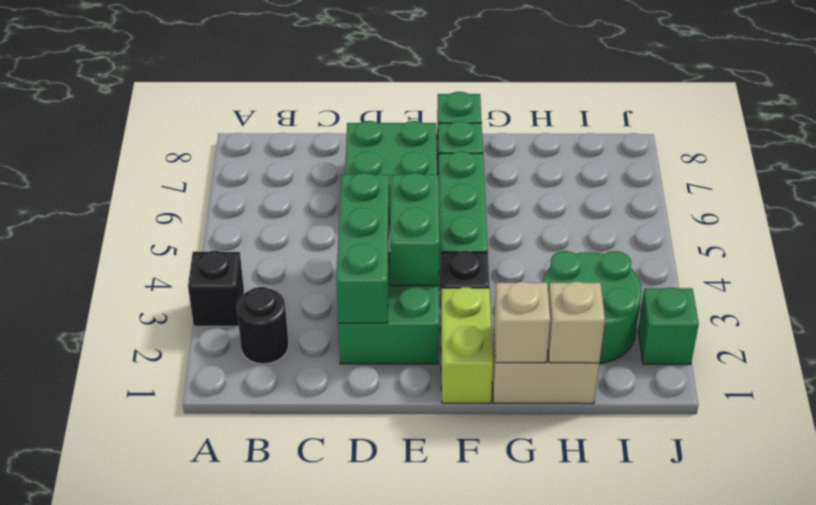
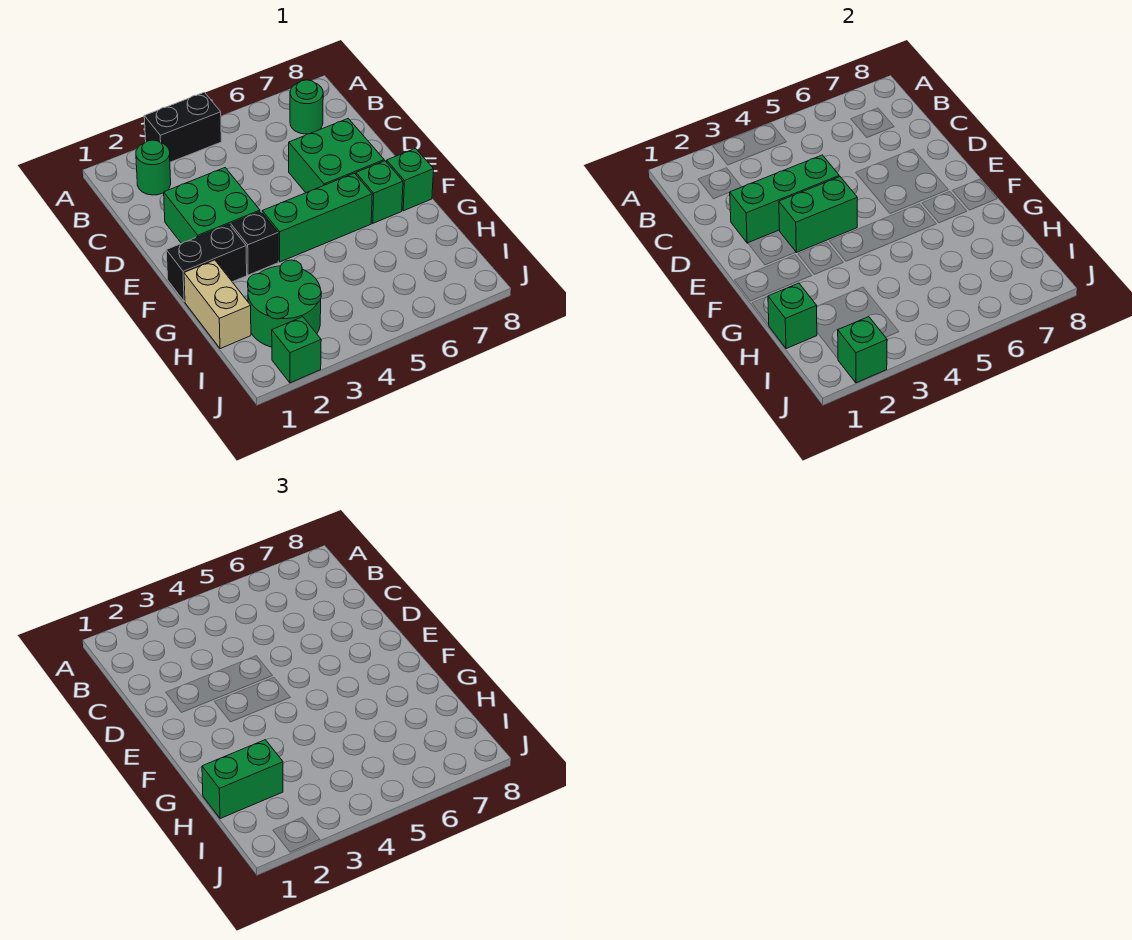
black 1x1 brick [188,251,244,326] -> black 1x2 brick [144,92,221,162]
black 1x1 round brick [237,287,289,364] -> green 1x1 round brick [136,140,171,195]
none -> green 1x1 round brick [290,80,323,134]
lime 1x2 brick [440,287,493,403] -> black 1x2 brick [166,224,247,302]
tan 1x1 brick [494,282,550,363] -> none
tan 1x1 brick [548,282,605,363] -> green 1x1 brick [768,283,817,349]
none -> green 1x2 brick [202,740,283,819]
none -> green 1x1 brick [838,317,887,383]

